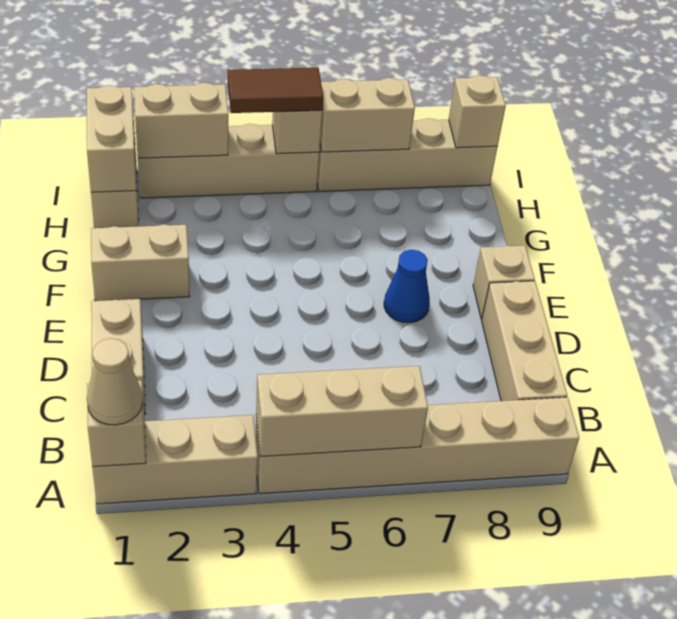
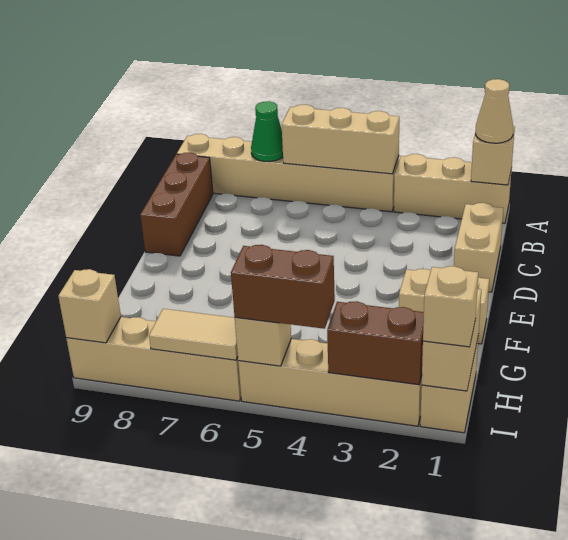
none -> green 1x1 cone [251,101,283,162]
tan 1x3 brick [482,281,567,401] -> brown 1x3 brick [140,153,213,256]
blue 1x1 cone [384,250,430,323] -> none
tan 1x1 brick [473,246,535,319] -> tan 1x1 brick moved to [423,266,478,347]
tan 1x2 brick [134,83,228,158] -> brown 1x2 brick [327,301,424,385]
brown 1x2 tile [228,67,323,113] -> brown 1x2 brick [231,245,335,329]
tan 1x2 brick [320,78,415,152] -> tan 1x2 tile [149,309,238,360]

